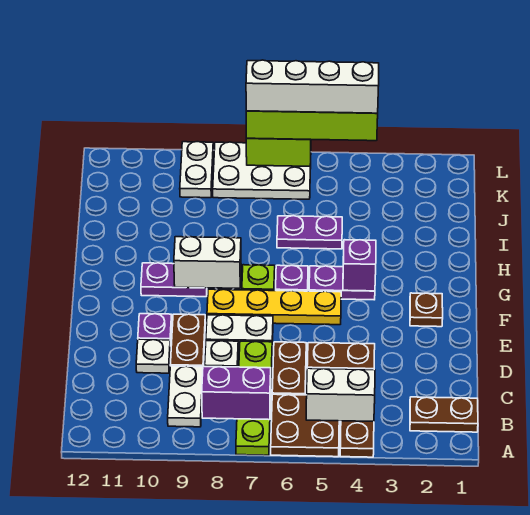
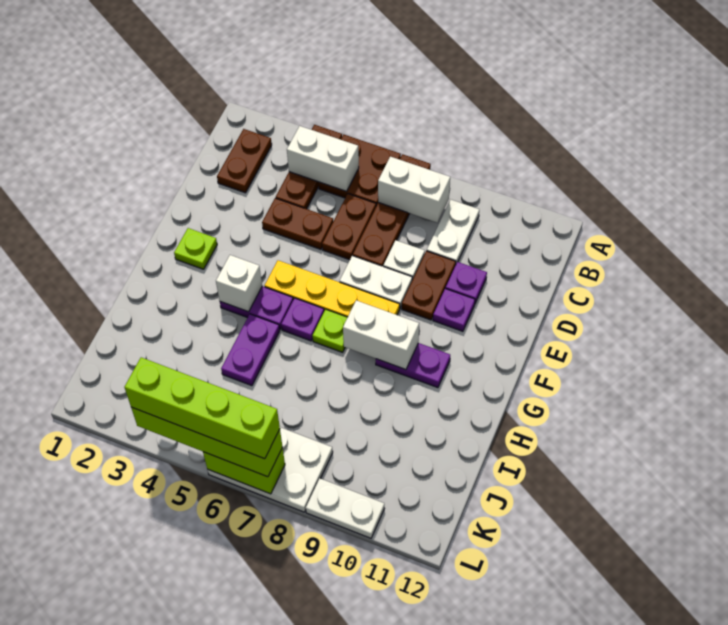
lime 1x4 plate [236,341,272,455] -> brown 1x4 plate [353,154,431,266]
brown 1x2 plate [410,397,478,432] -> brown 1x2 plate turned to [217,129,272,193]
purple 1x2 brick [202,366,271,420] -> white 1x2 brick [378,157,450,223]
white 1x1 plate [136,339,170,373] -> purple 1x1 plate [446,262,487,303]
brown 1x1 plate [410,293,443,327] -> lime 1x1 plate [174,228,217,269]
purple 1x1 brick [343,240,376,291] -> white 1x1 brick [216,255,262,312]
purple 1x2 plate [277,216,342,249] -> purple 1x2 plate turned to [221,314,280,386]
white 1x2 plate [180,142,213,198] -> white 1x2 plate turned to [306,478,384,538]
white 1x4 brick [246,60,379,113] -> lime 1x4 brick [125,357,280,459]

